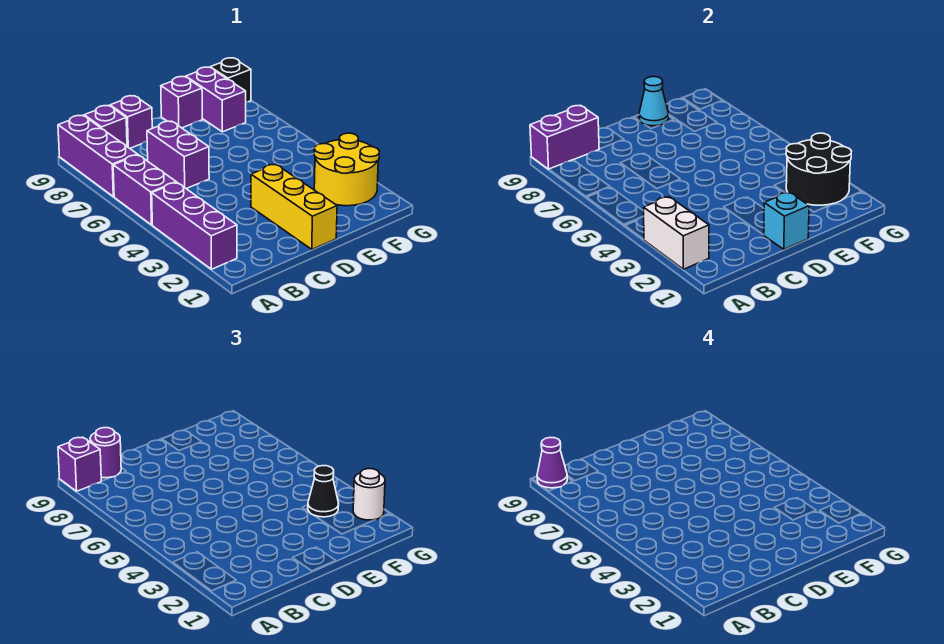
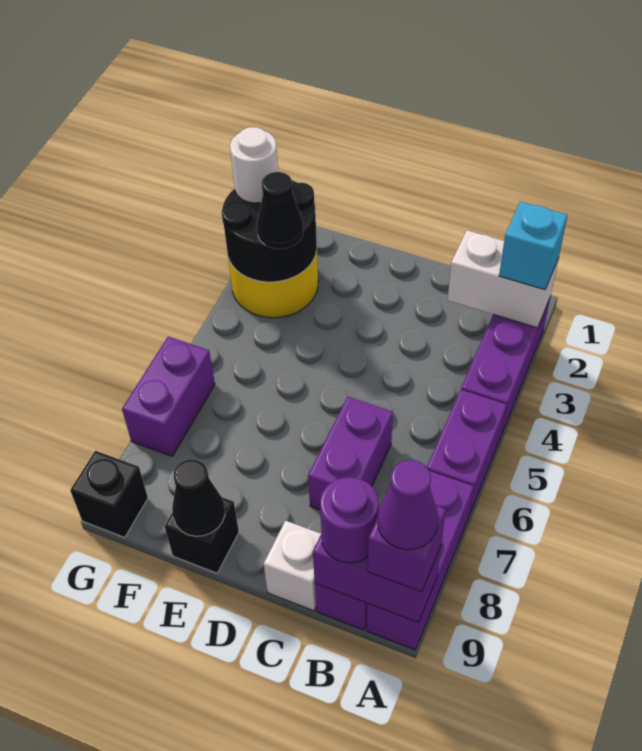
white 1x2 brick [643,197,709,269] -> white 1x2 brick turned to [447,230,559,328]
purple 1x1 brick [110,96,152,148] -> white 1x1 brick [264,521,321,611]
yellow 1x3 brick [251,164,337,249] -> none
cyan 1x1 brick [764,192,809,249] -> cyan 1x1 brick moved to [499,202,568,290]
purple 1x1 brick [161,77,202,128] -> black 1x1 brick [165,497,239,573]
cyan 1x1 cone [639,77,669,126] -> black 1x1 cone [172,459,225,536]
purple 1x2 brick [186,67,246,132] -> purple 1x2 brick moved to [122,337,215,456]

